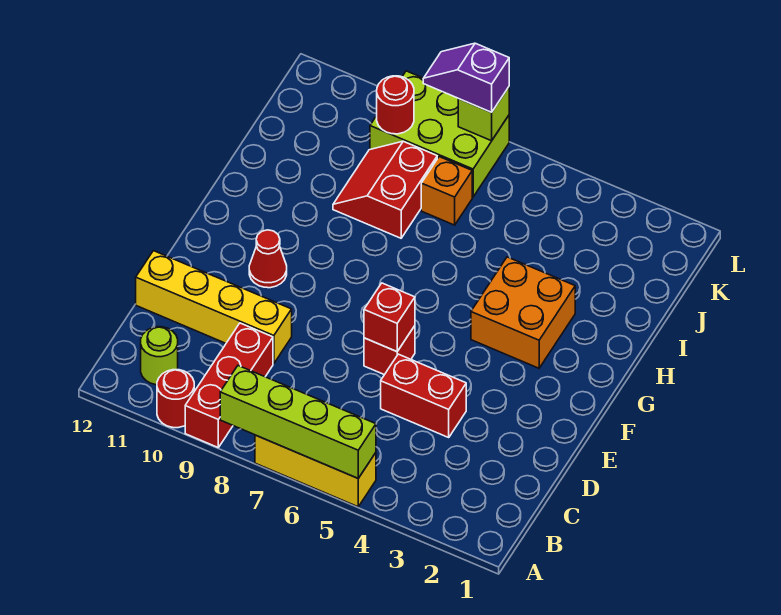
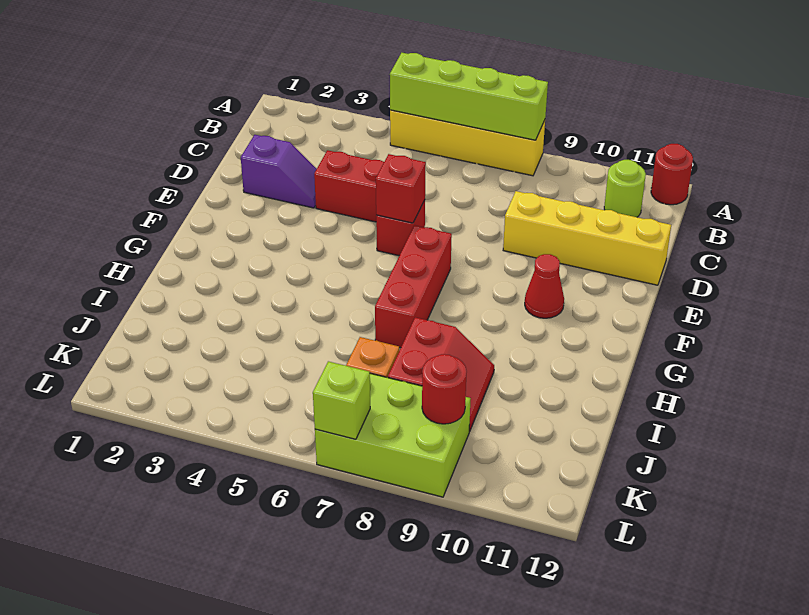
yellow 1x3 brick [255,435,376,507] -> yellow 1x4 brick [390,110,545,176]
red 1x3 brick [185,323,273,447] -> red 1x3 brick moved to [375,225,452,348]
red 1x1 round brick [157,370,194,428] -> red 1x1 round brick moved to [651,144,693,205]
orange 2x2 brick [471,257,575,368] -> none
purple 1x2 slope [423,43,509,112] -> purple 1x2 slope moved to [241,135,317,208]

